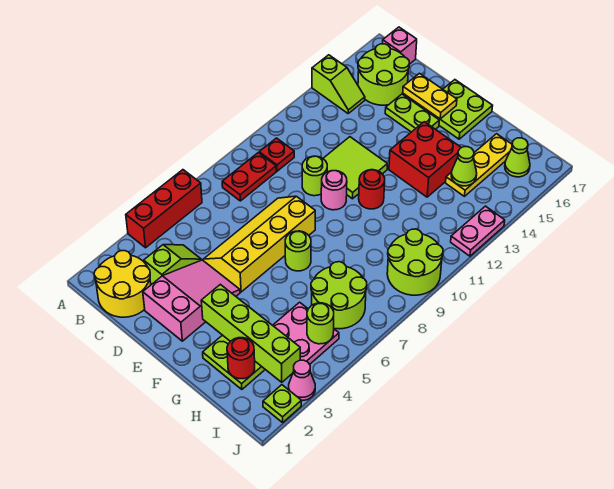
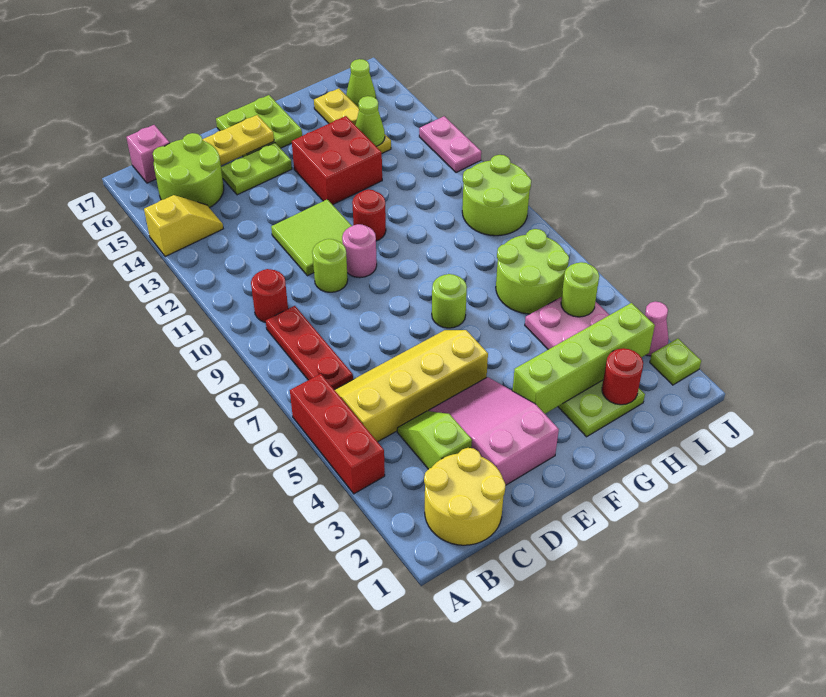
lime 1x2 slope [312,55,365,113] -> yellow 1x2 slope [144,195,223,256]
red 1x2 plate [222,153,276,201] -> red 1x3 plate [266,306,353,389]
red 1x1 plate [259,138,294,171] -> red 1x1 round brick [251,269,288,323]
yellow 2x4 slope [203,196,315,292] -> yellow 2x4 slope turned to [334,330,488,442]

